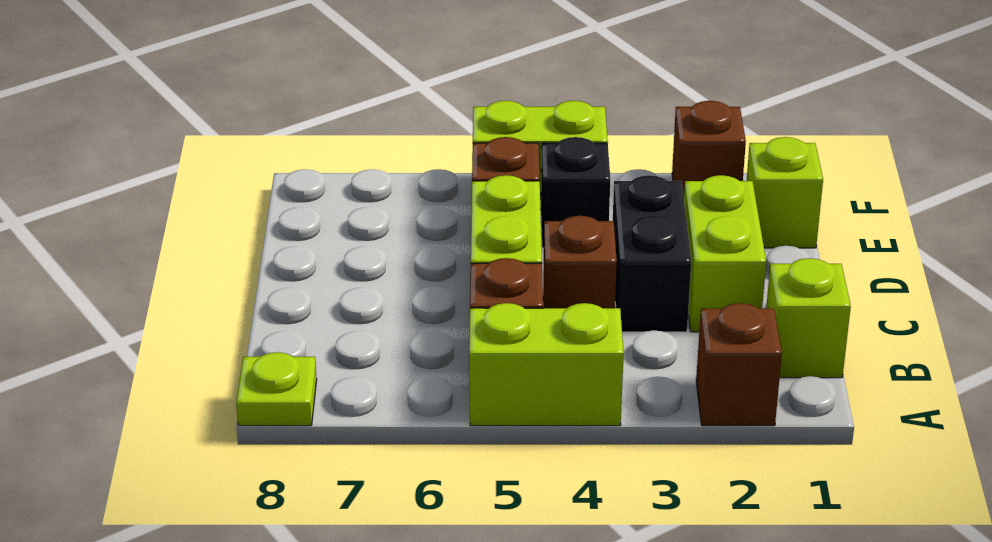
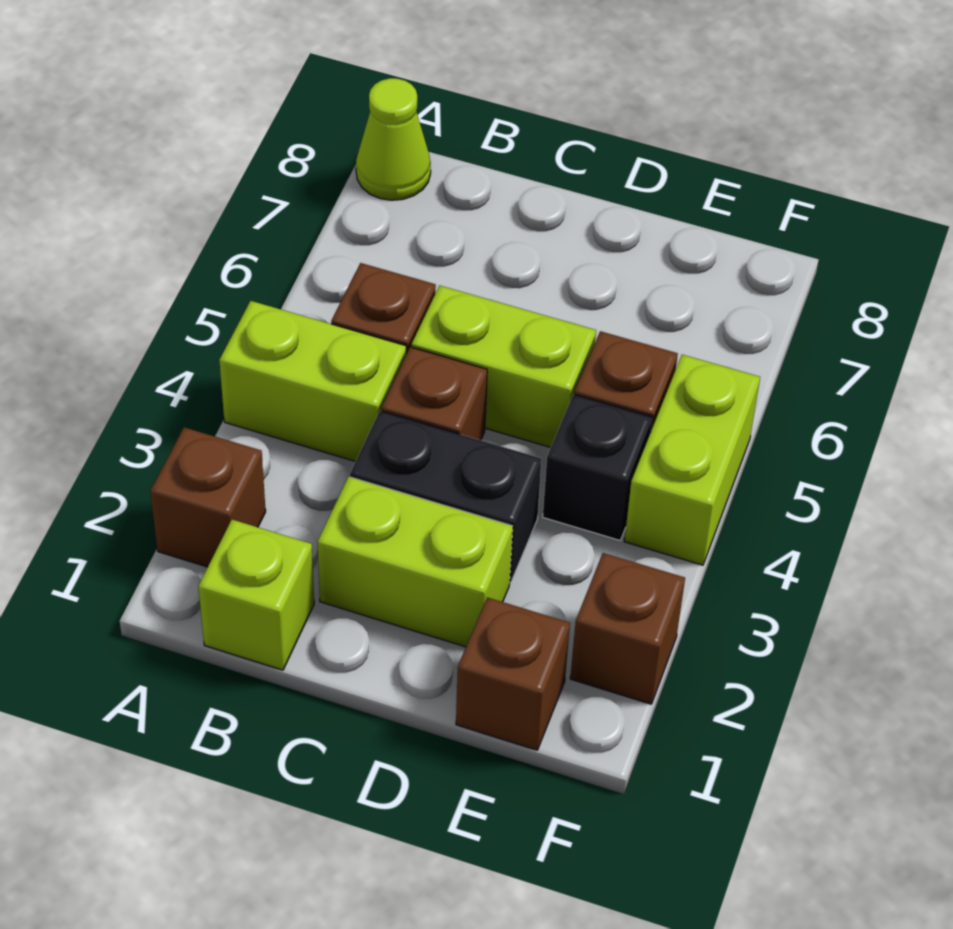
lime 1x2 brick [469,303,624,426] -> lime 1x2 brick turned to [219,301,406,461]
lime 1x1 plate [236,352,317,426] -> lime 1x1 cone [356,78,431,200]
lime 1x1 brick [747,137,823,248] -> brown 1x1 brick [456,597,570,750]

